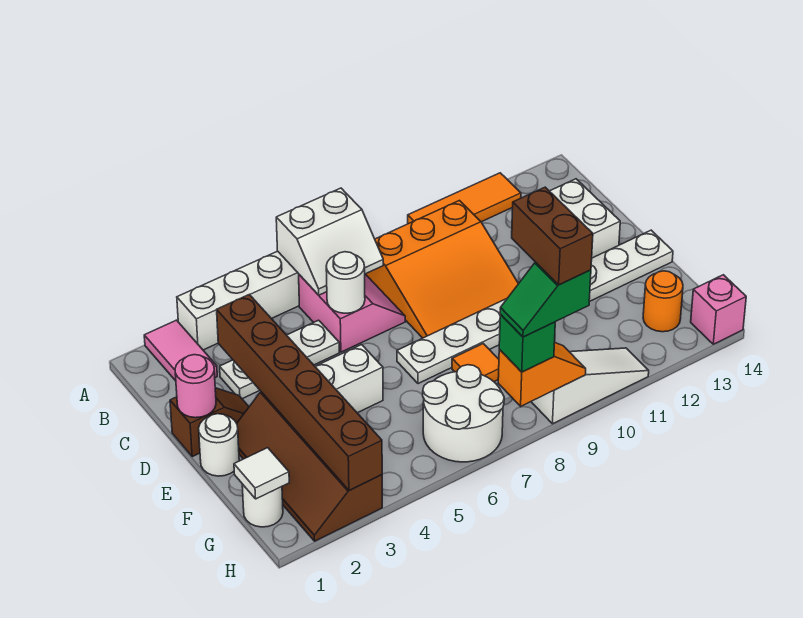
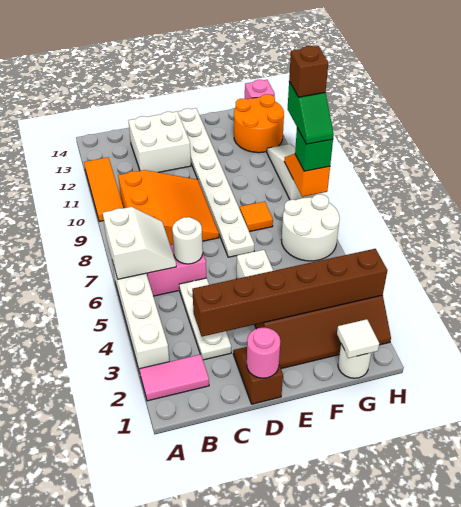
white 1x1 round brick [199,414,239,476] -> none
brown 1x2 brick [512,187,593,285] -> brown 1x1 brick [289,46,328,97]
orange 1x1 round brick [643,271,683,332] -> orange 2x2 round brick [234,94,284,153]

